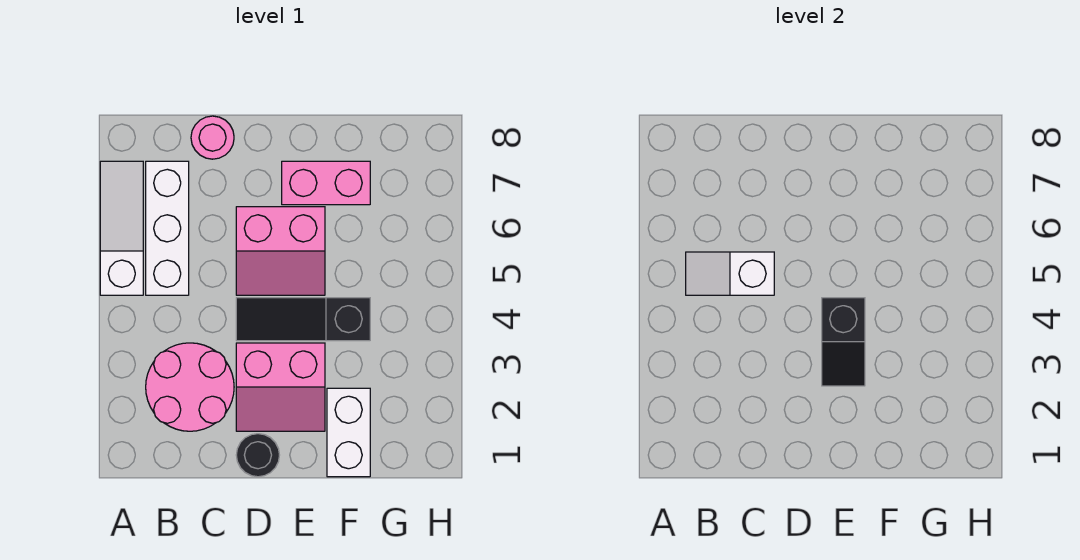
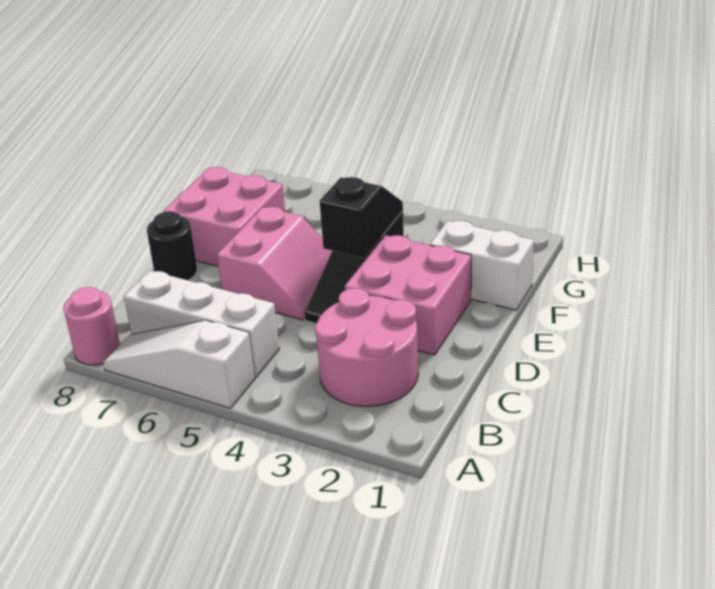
white 1x2 slope [686,252,774,295] -> none
pink 1x1 round brick [191,116,234,159] -> pink 1x1 round brick moved to [63,287,120,365]
black 1x1 round brick [236,434,279,477] -> black 1x1 round brick moved to [147,211,197,280]
pink 2x2 slope [236,343,325,431] -> pink 2x2 brick [345,235,471,355]
black 1x2 slope [822,298,865,386] -> black 1x2 slope turned to [320,177,403,258]
pink 1x2 brick [282,161,370,205] -> pink 2x2 brick [164,167,285,266]

